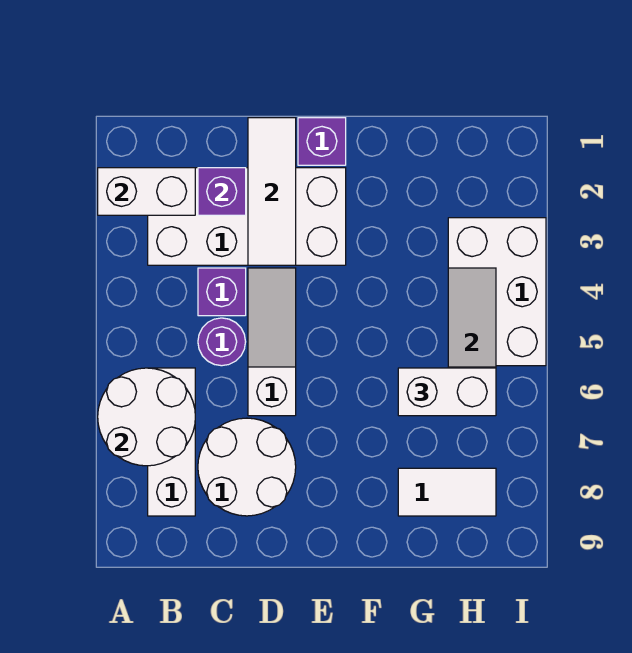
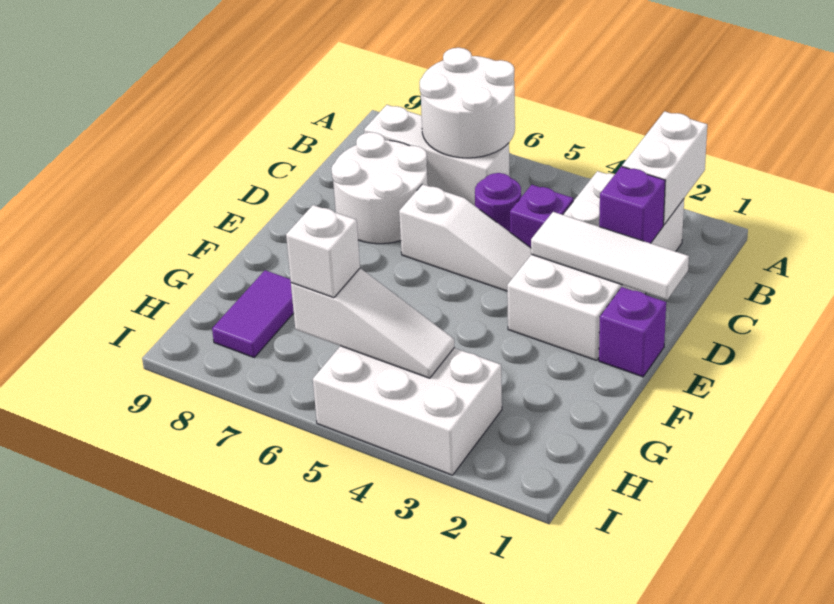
white 1x2 brick [398,368,496,416] -> white 1x1 brick [286,205,360,298]
white 1x2 tile [398,468,496,516] -> purple 1x2 tile [212,270,294,357]

